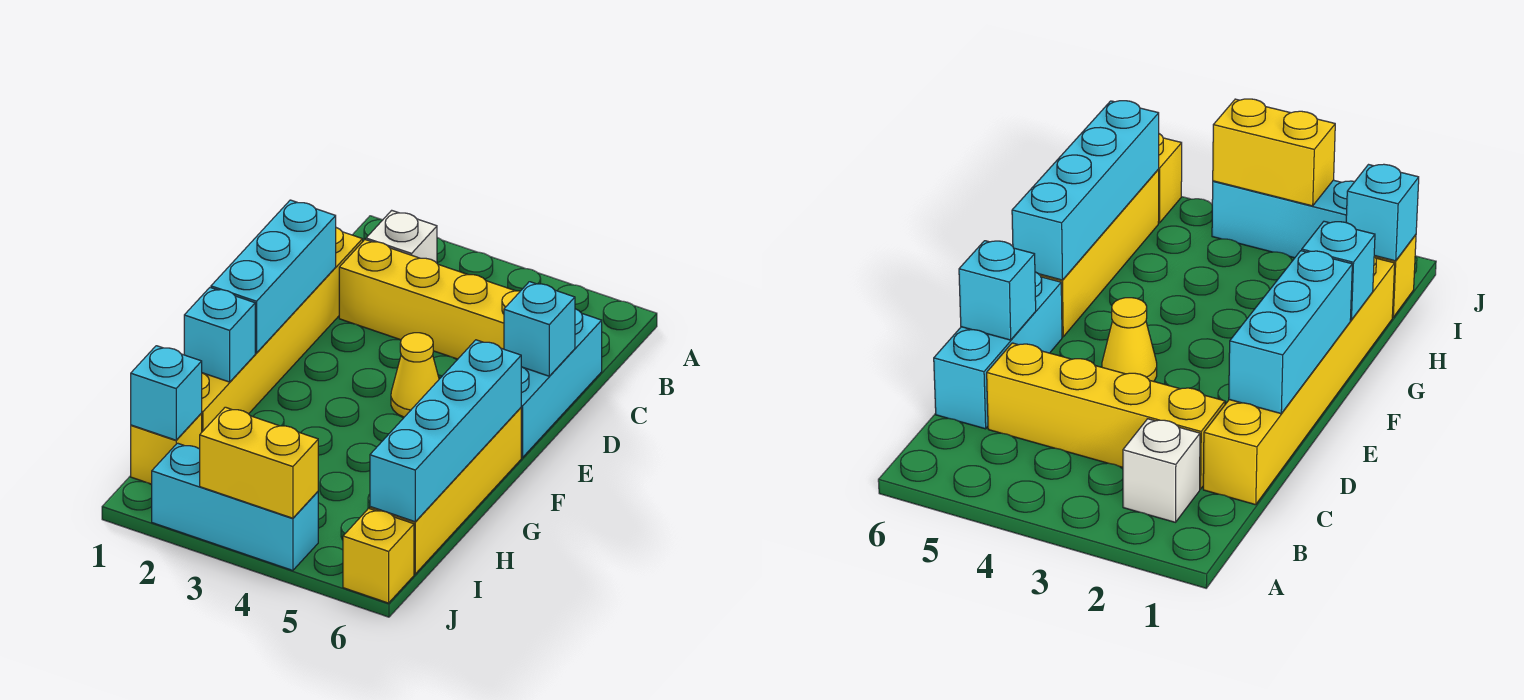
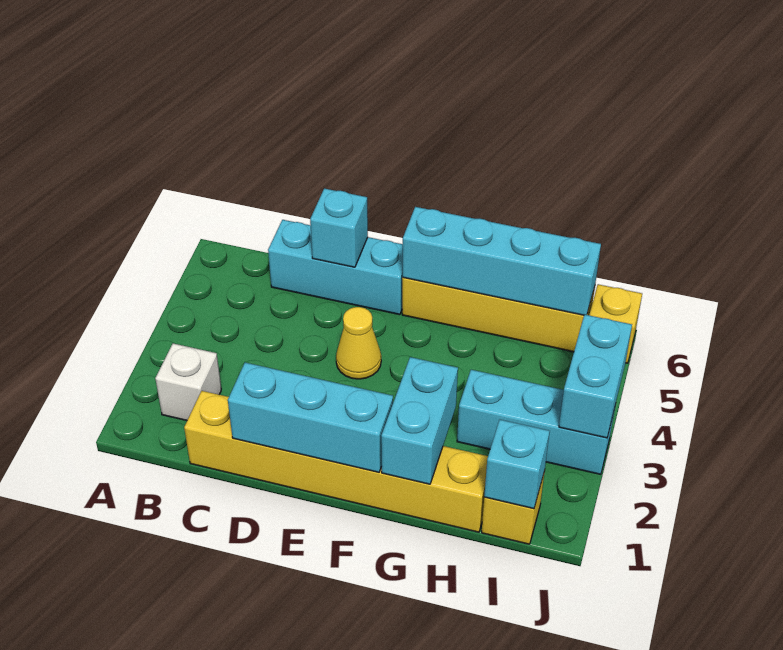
yellow 1x4 brick [339,240,520,359] -> none
cyan 1x1 brick [184,288,255,382] -> cyan 1x2 brick [381,357,458,484]
cyan 1x3 brick [152,443,318,571] -> cyan 1x3 brick turned to [457,370,616,474]
yellow 1x2 brick [200,407,318,518] -> cyan 1x2 brick [559,315,632,438]

